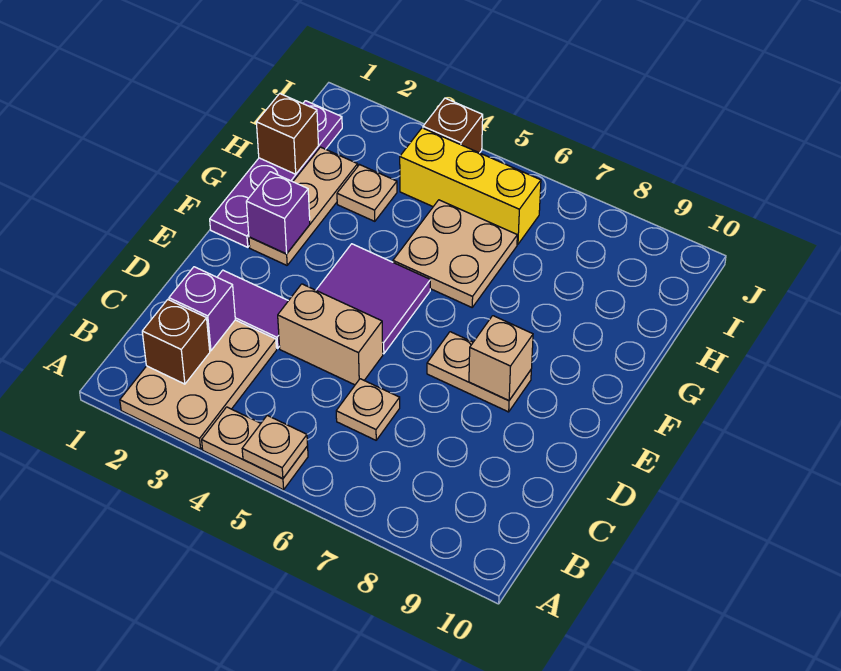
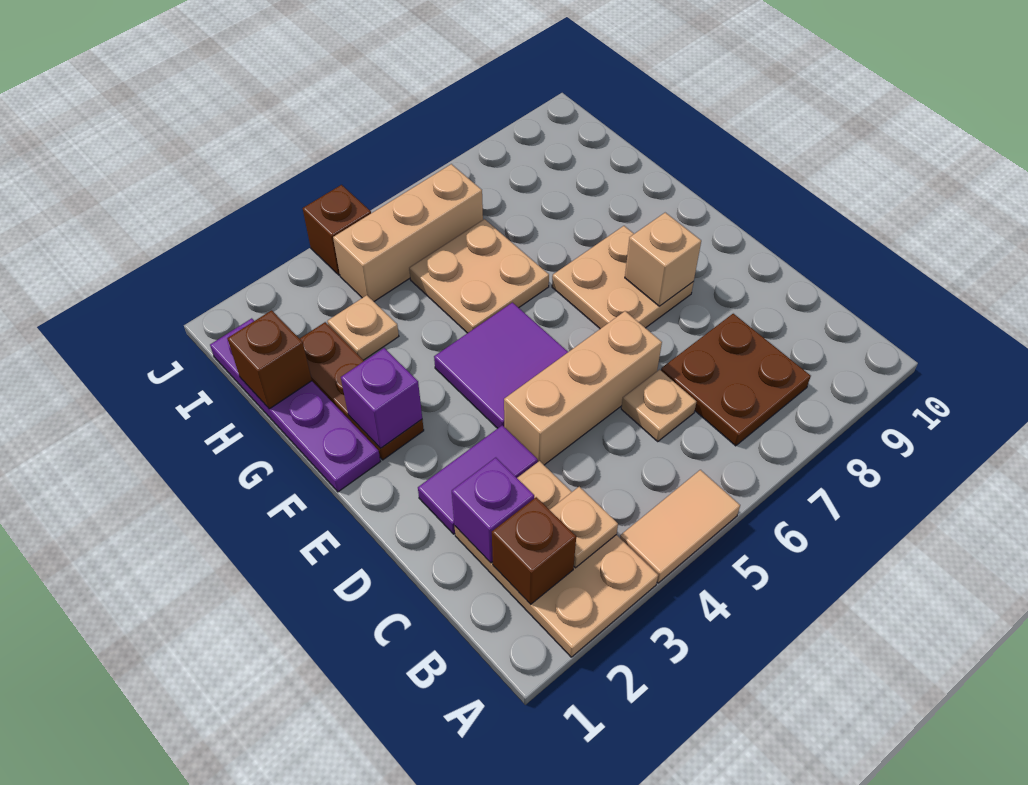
tan 1x2 plate [202,407,308,490] -> tan 1x2 tile [620,470,740,583]
tan 1x1 plate [242,415,308,479] -> tan 1x1 plate moved to [550,487,618,568]
none -> brown 2x2 plate [661,314,811,446]
tan 1x2 brick [278,284,383,385] -> tan 1x3 brick [504,311,662,465]
tan 1x2 plate [427,332,531,412] -> tan 2x2 plate [552,226,694,329]
tan 1x3 plate [249,147,358,265] -> brown 1x3 plate [300,322,424,460]
yellow 1x3 brick [400,128,541,244] -> tan 1x3 brick [333,164,483,301]

